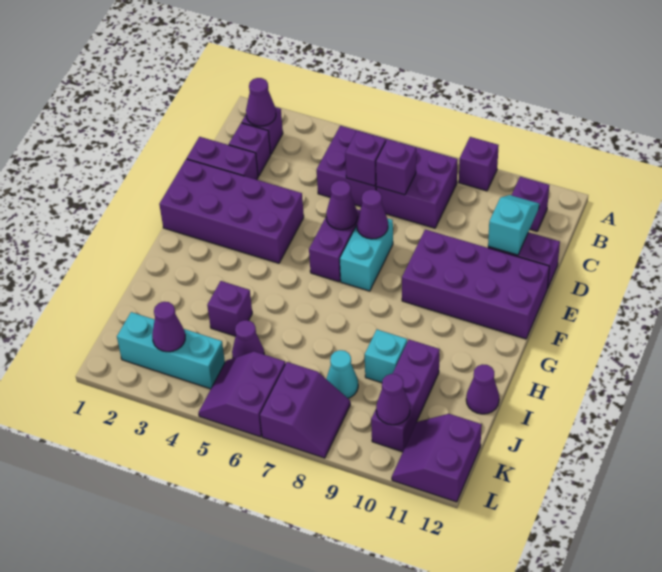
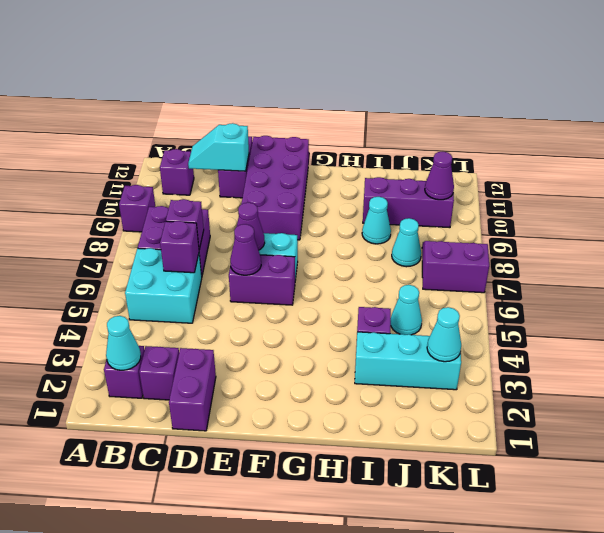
purple 1x1 cone [246,78,276,126] -> cyan 1x1 cone [106,316,141,370]
purple 2x2 brick [317,126,389,206] -> cyan 2x2 brick [125,248,202,323]
purple 2x4 brick [159,159,304,263] -> none
cyan 1x1 brick [365,330,407,383] -> cyan 1x1 cone [362,197,391,244]
purple 1x1 cone [466,364,499,414] -> none
purple 1x1 cone [232,320,264,358] -> cyan 1x1 cone [391,285,422,335]
cyan 1x3 brick [117,312,225,389] -> cyan 1x3 brick turned to [355,332,461,390]
purple 1x1 cone [152,302,185,352] -> cyan 1x1 cone [427,307,461,362]
purple 2x2 slope [199,351,285,437] -> none
purple 2x2 slope [392,414,482,502] -> none

